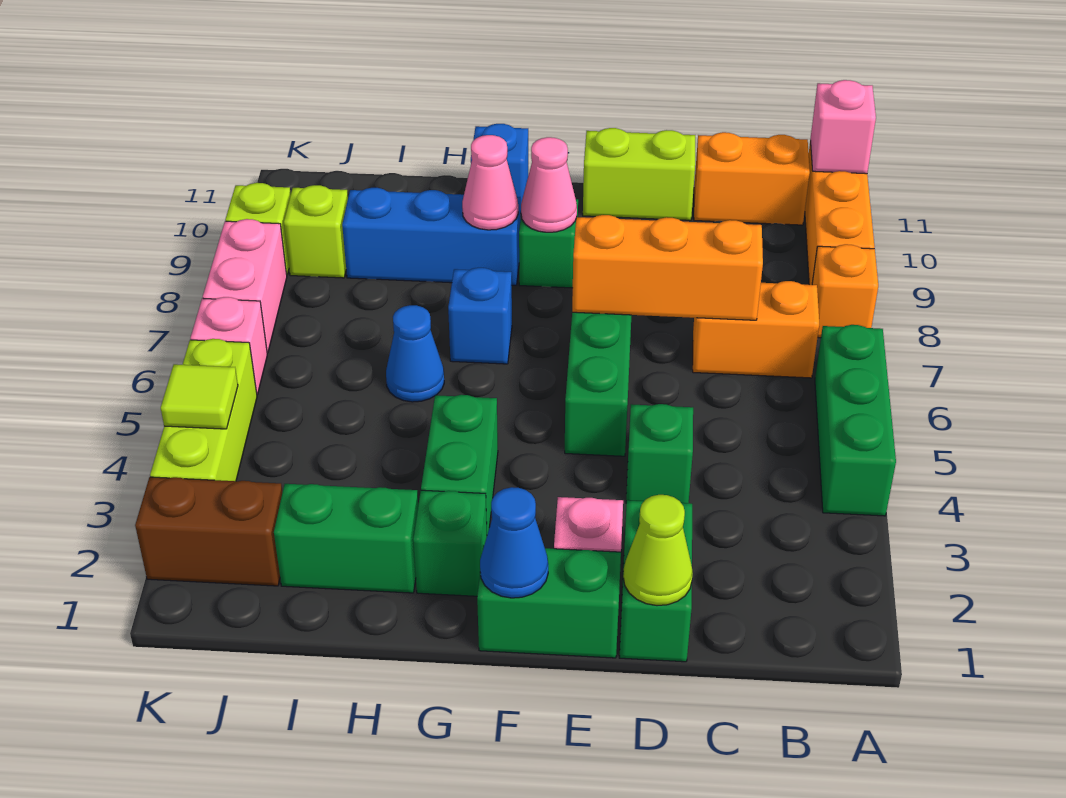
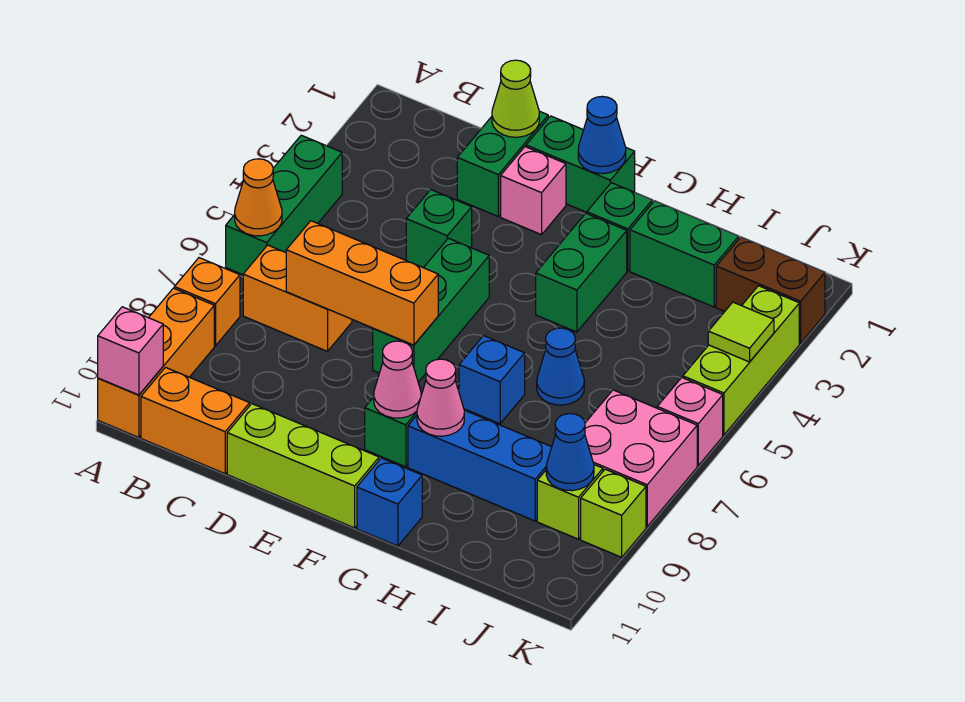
none -> orange 1x1 cone [235,159,282,236]
lime 1x2 brick [583,128,695,220] -> lime 1x3 brick [227,404,379,528]
none -> blue 1x1 cone [546,414,594,491]
pink 1x2 brick [203,219,287,353] -> pink 2x2 brick [585,390,697,527]

